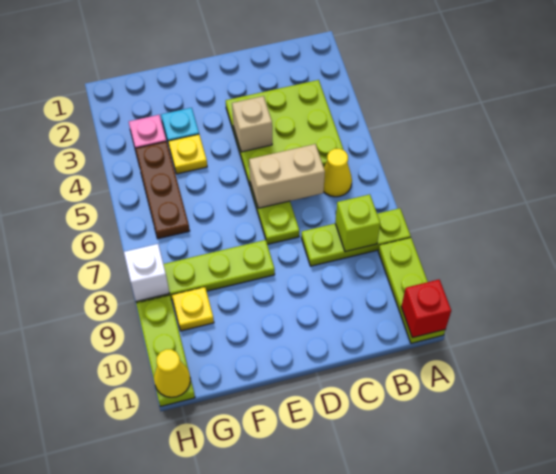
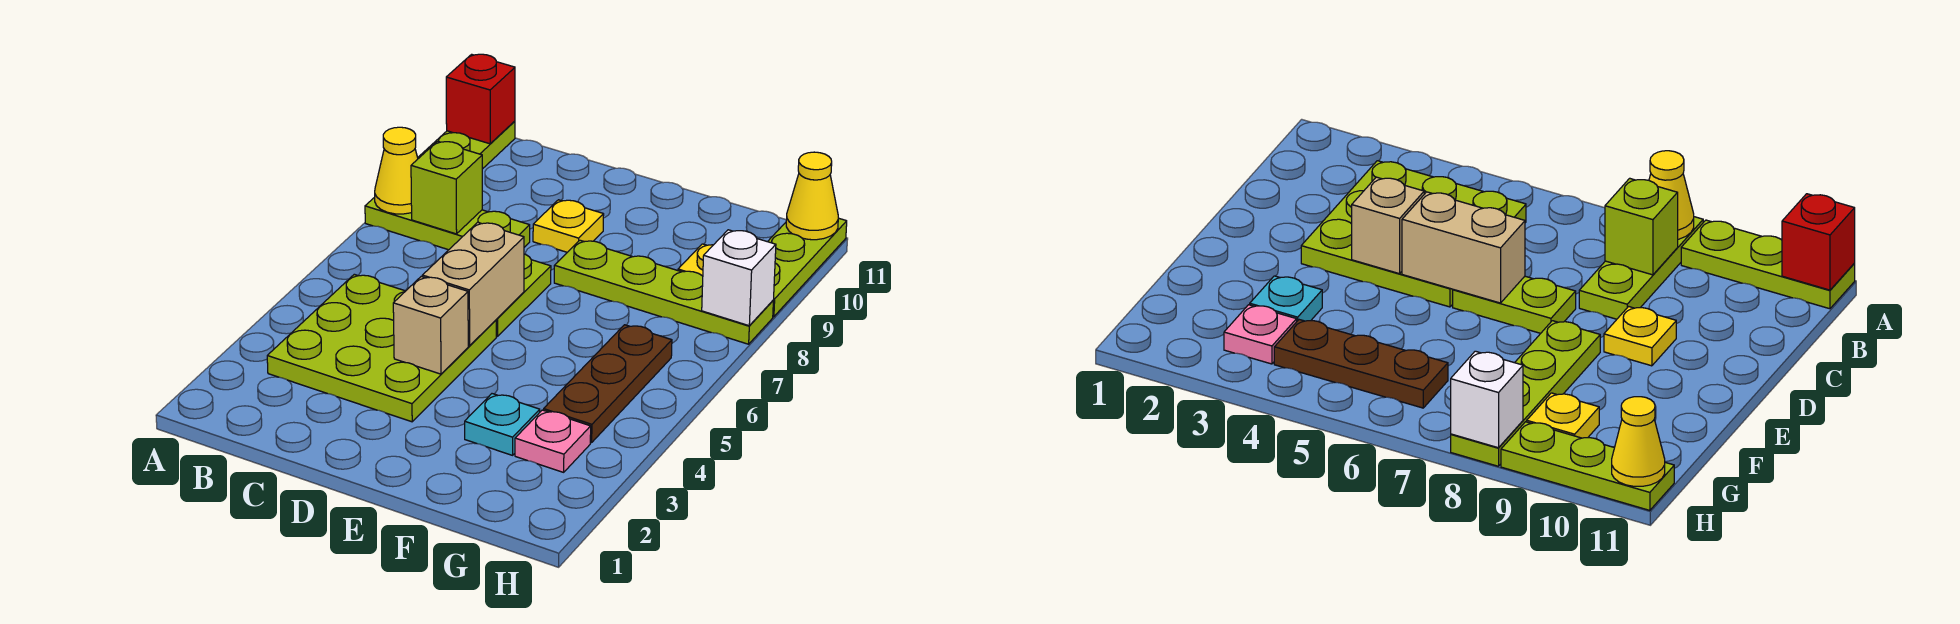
yellow 1x1 cone [324,149,352,197] -> yellow 1x1 cone moved to [375,127,418,214]
tan 1x2 brick [249,144,325,208] -> tan 1x2 brick turned to [422,222,524,346]
yellow 1x1 plate [168,134,207,174] -> yellow 1x1 plate moved to [533,200,604,252]

